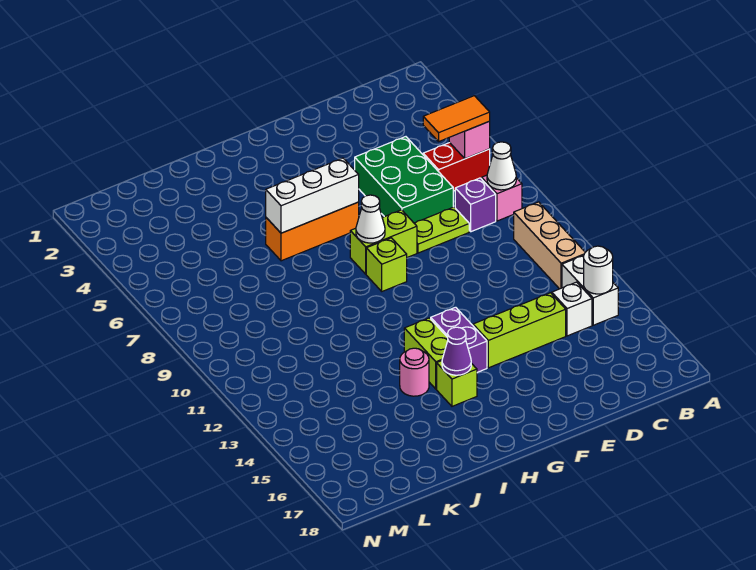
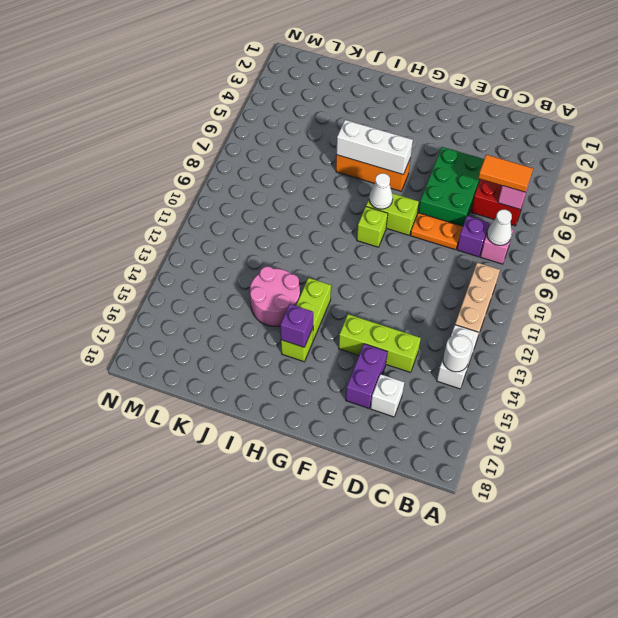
white 1x1 brick [552,282,592,336] -> white 1x1 brick moved to [371,374,404,417]
lime 1x2 plate [414,207,469,253] -> orange 1x2 plate [410,213,463,250]
purple 1x2 brick [431,307,487,372] -> purple 1x2 brick moved to [346,344,387,408]
purple 1x1 cone [442,327,471,375] -> purple 1x1 brick [280,304,313,347]
pink 1x1 round brick [400,348,429,396] -> pink 2x2 round brick [250,267,300,326]

